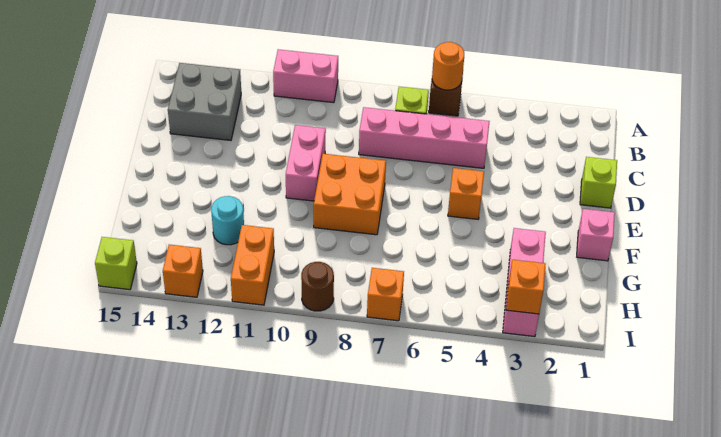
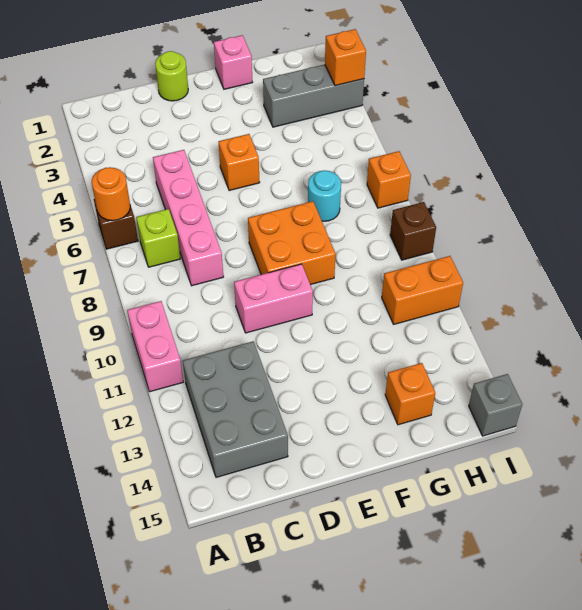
grey 2x2 brick [168,63,241,140] -> grey 2x3 brick [183,341,288,477]
lime 1x1 brick [580,157,617,208] -> lime 1x1 round brick [155,51,188,101]
pink 1x3 brick [503,228,546,337] -> grey 1x3 brick [263,65,364,127]
cyan 1x1 round brick [211,196,244,245] -> cyan 1x1 round brick moved to [308,170,341,221]
brown 1x1 round brick [301,262,334,311] -> brown 1x1 brick [390,202,436,260]
orange 1x1 brick [163,245,203,297] -> orange 1x1 brick moved to [385,363,435,425]
lime 1x1 brick [95,237,137,290] -> grey 1x1 brick [469,374,522,436]

